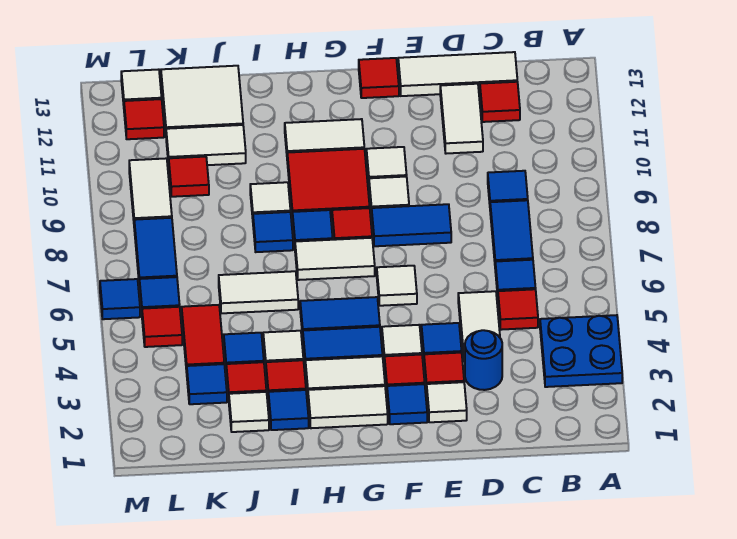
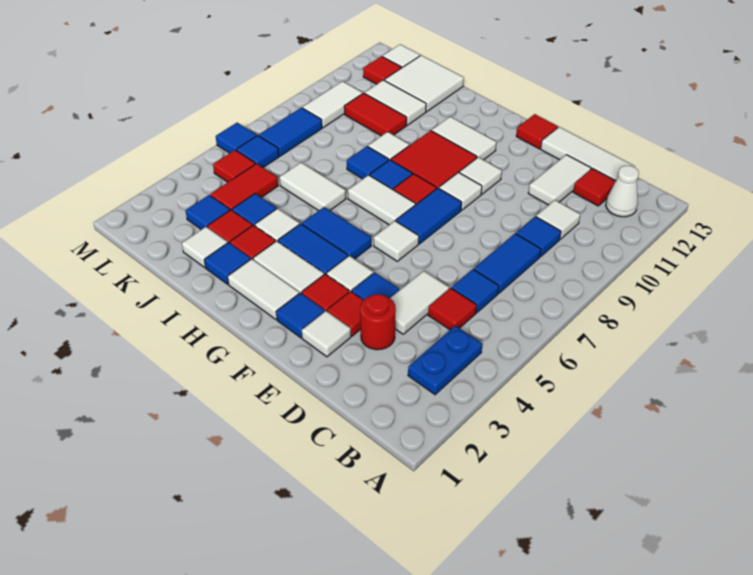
blue 2x2 plate [540,315,622,387] -> blue 1x2 plate [408,326,482,395]
none -> white 1x1 cone [606,166,639,217]
none -> white 1x1 tile [536,200,580,239]
blue 1x1 round brick [465,330,502,390] -> red 1x1 round brick [360,294,396,350]
blue 1x2 tile [372,204,451,246] -> blue 1x2 tile turned to [396,188,462,244]
red 1x1 tile [169,157,209,197] -> red 1x2 tile [344,93,407,136]

